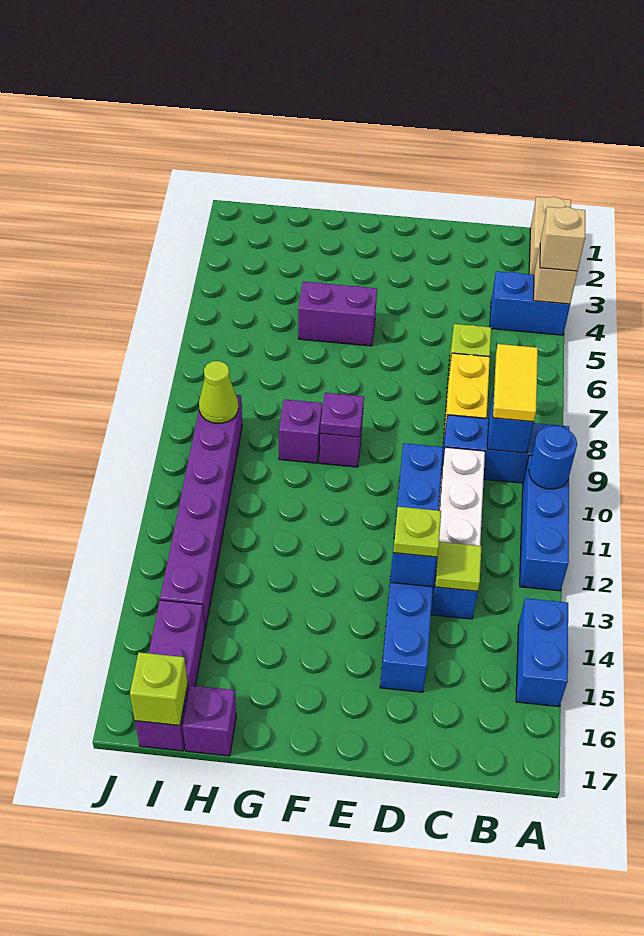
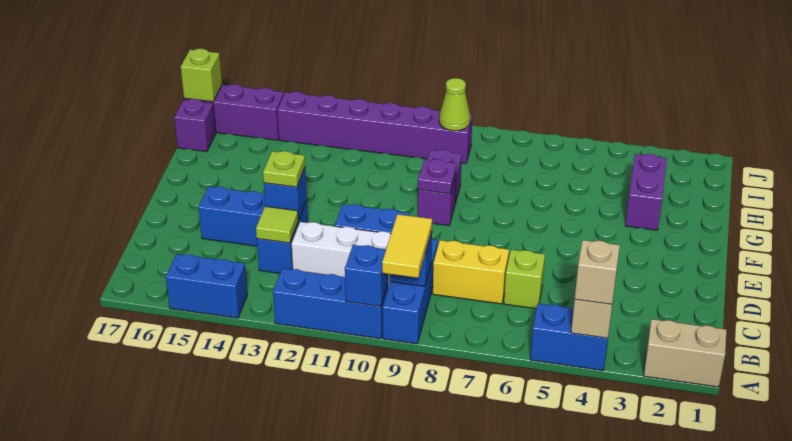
blue 1x2 brick [490,271,570,335] -> blue 1x2 brick turned to [530,304,609,370]
blue 1x1 round brick [529,426,577,489] -> blue 1x1 brick [345,245,388,306]
yellow 1x2 tile [493,344,538,422] -> yellow 1x2 tile turned to [382,214,432,278]
purple 1x2 brick [298,282,377,346] -> purple 1x2 brick moved to [625,154,667,230]

